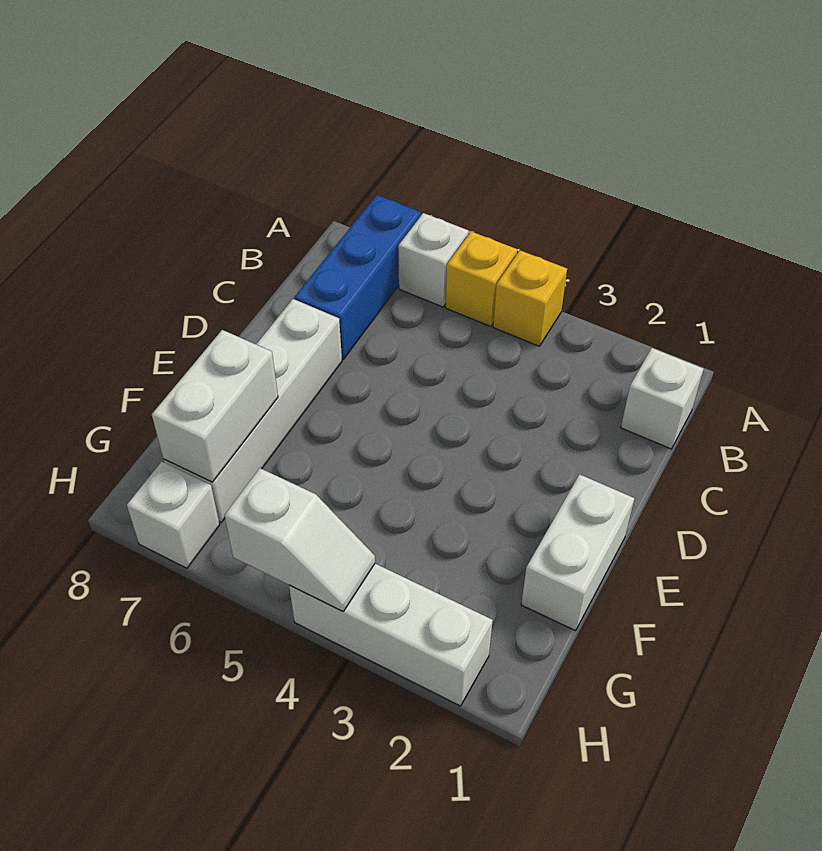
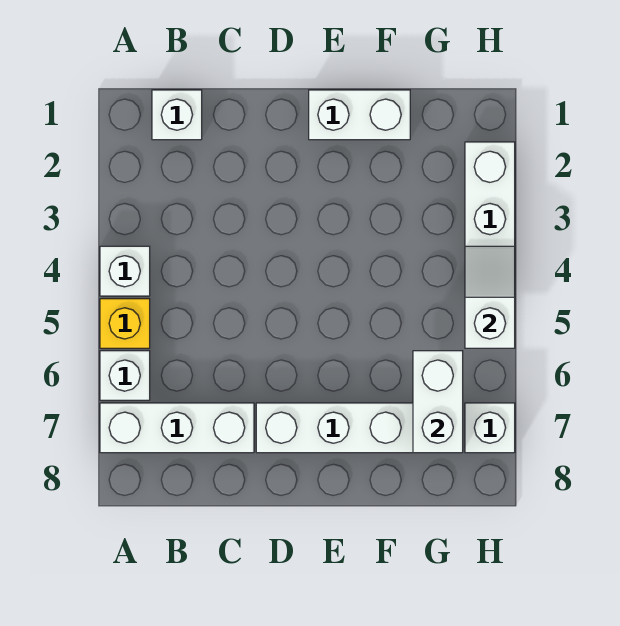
yellow 1x1 brick [493,250,567,346] -> white 1x1 brick [100,246,150,296]
blue 1x3 brick [294,195,421,359] -> white 1x3 brick [100,403,254,453]
white 1x2 brick [152,330,278,482] -> white 1x2 brick turned to [413,351,463,453]

